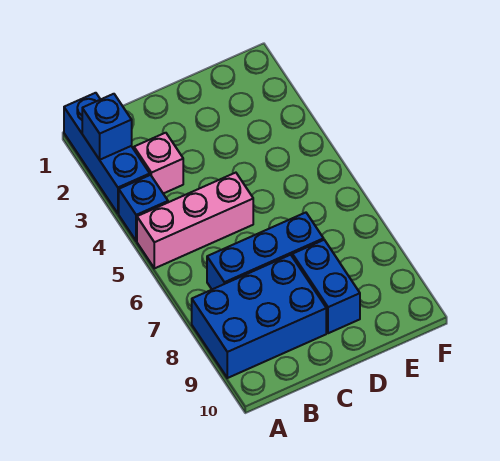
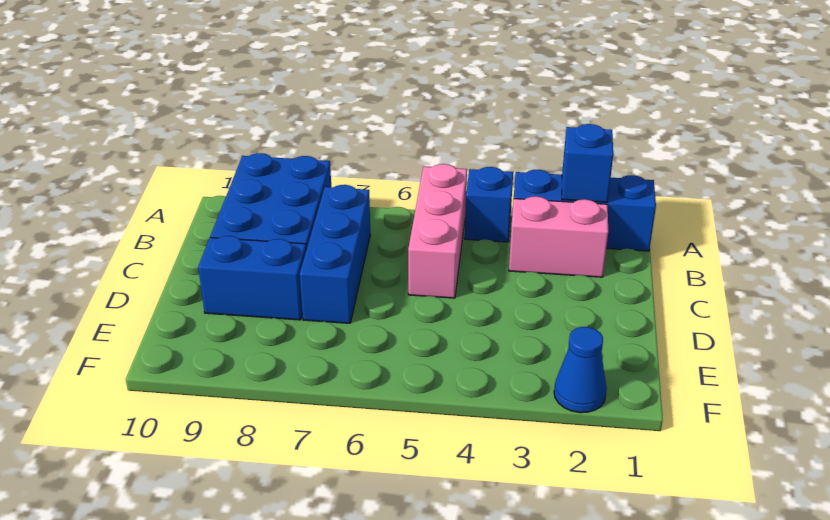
pink 1x1 brick [134,133,183,194] -> pink 1x2 brick [509,196,608,277]
none -> blue 1x1 cone [554,327,607,413]

